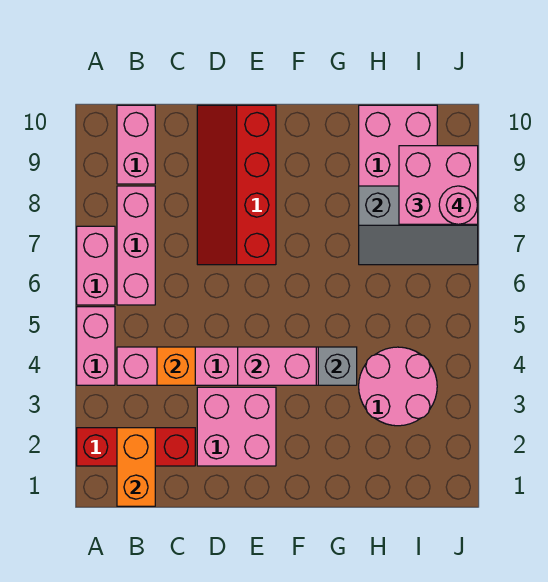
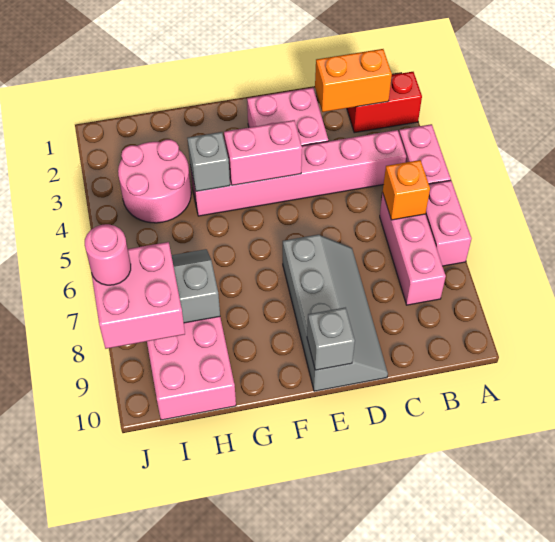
red 1x3 brick [77,428,195,466] -> red 1x2 brick [347,72,422,133]
orange 1x2 brick [117,428,155,506] -> orange 1x2 brick turned to [315,49,392,112]
pink 1x2 brick [117,105,155,184] -> none
orange 1x1 brick [157,347,195,385] -> orange 1x1 brick moved to [383,160,430,220]
red 2x4 slope [197,105,276,265] -> grey 2x4 slope [283,235,388,391]
none -> grey 1x1 brick [307,308,355,370]

